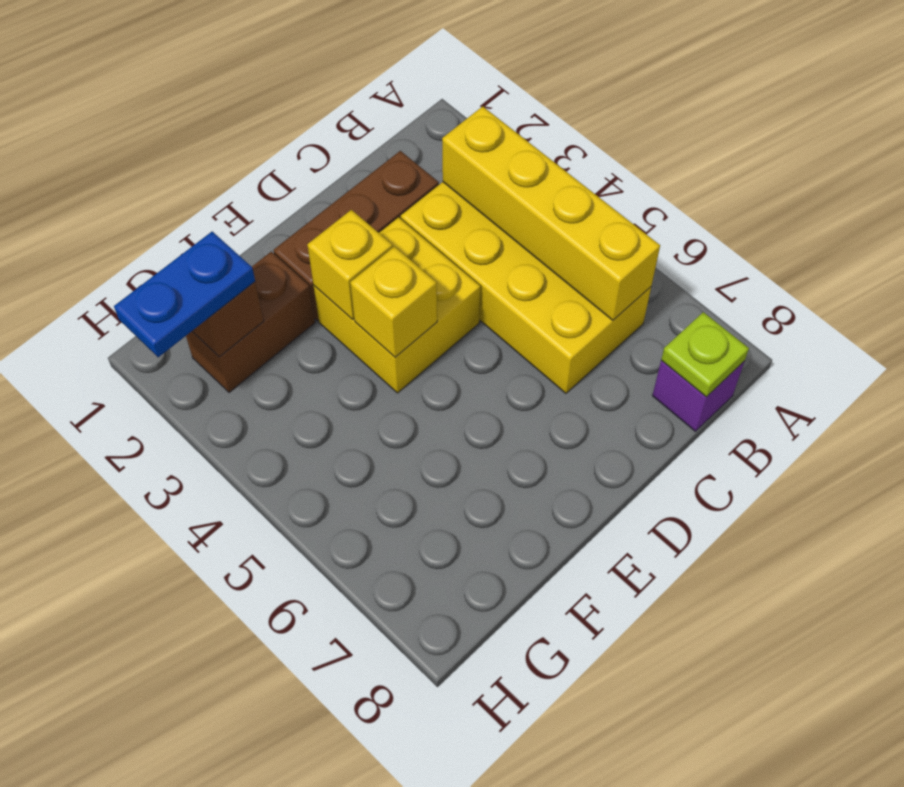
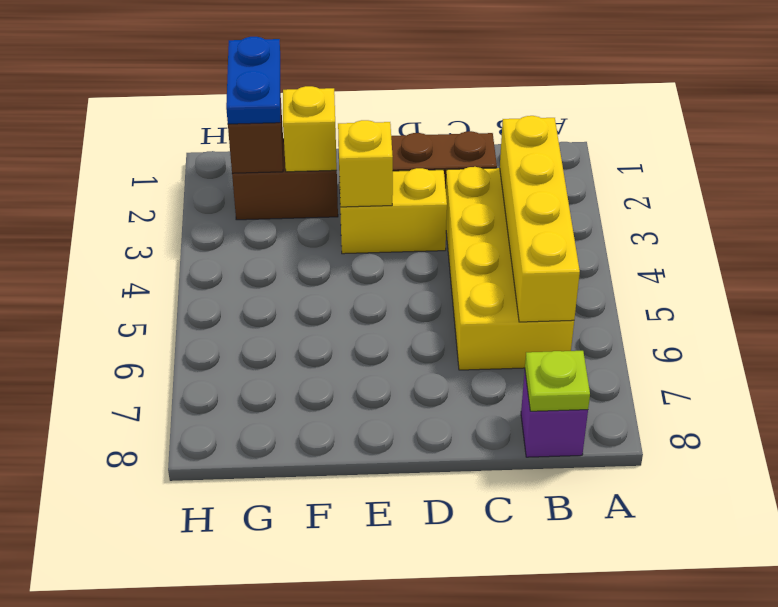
yellow 2x2 brick [314,217,480,393] -> yellow 1x2 brick [340,168,447,254]
yellow 1x1 brick [350,247,437,357] -> yellow 1x1 brick moved to [283,86,337,172]
blue 1x2 plate [114,232,255,357] -> blue 1x2 plate turned to [226,37,280,124]

